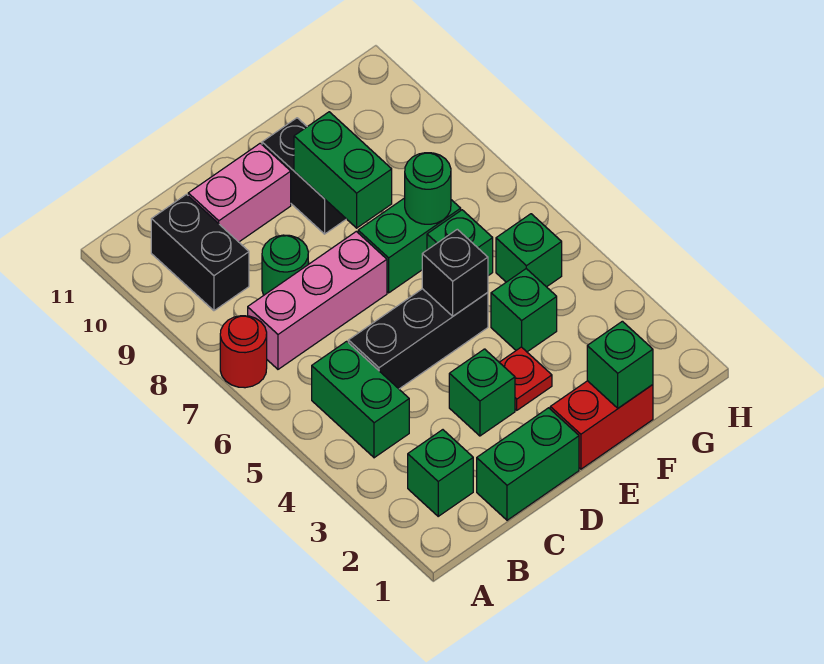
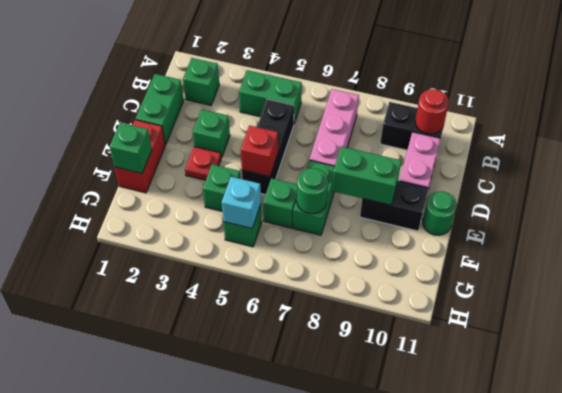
red 1x1 round brick [220,316,267,388] -> red 1x1 round brick moved to [415,89,449,134]
green 1x1 round brick [262,235,308,295] -> green 1x1 round brick moved to [423,191,457,235]
black 1x1 brick [422,229,488,316] -> red 1x1 brick [241,125,278,176]
none -> cyan 1x1 brick [222,177,261,228]

